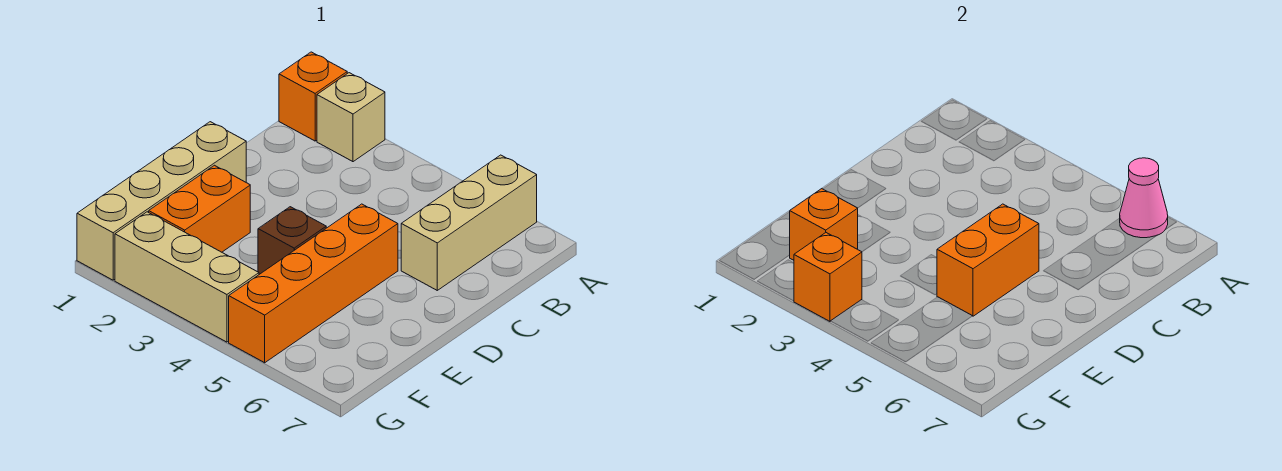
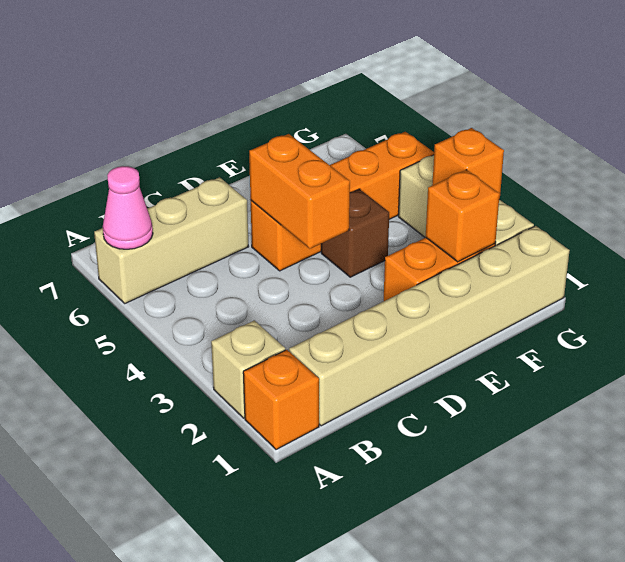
tan 1x4 brick [77,122,246,280] -> tan 1x6 brick [289,226,570,426]
orange 1x2 brick [937,204,1039,316] -> orange 1x2 brick turned to [249,134,350,249]

